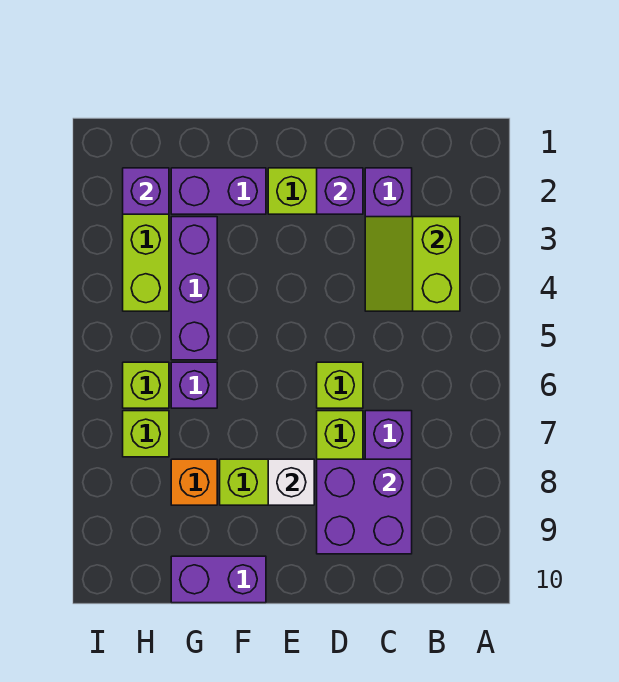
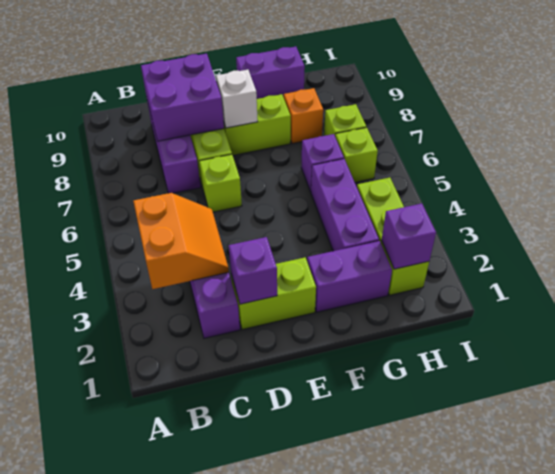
lime 2x2 slope [365,217,460,311] -> orange 2x2 slope [133,193,229,289]

